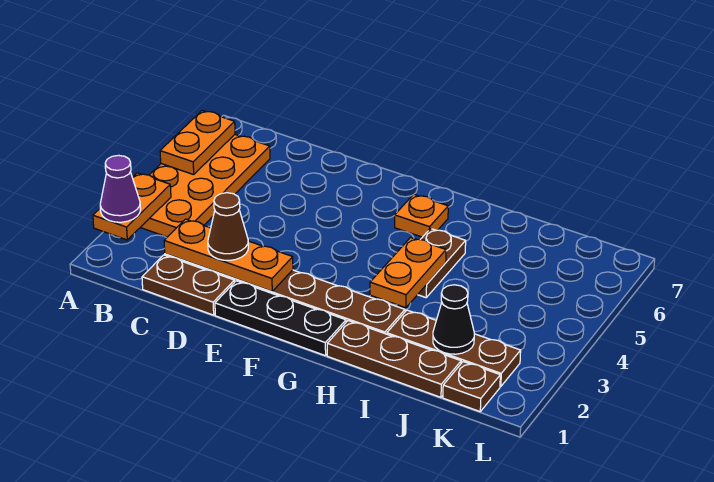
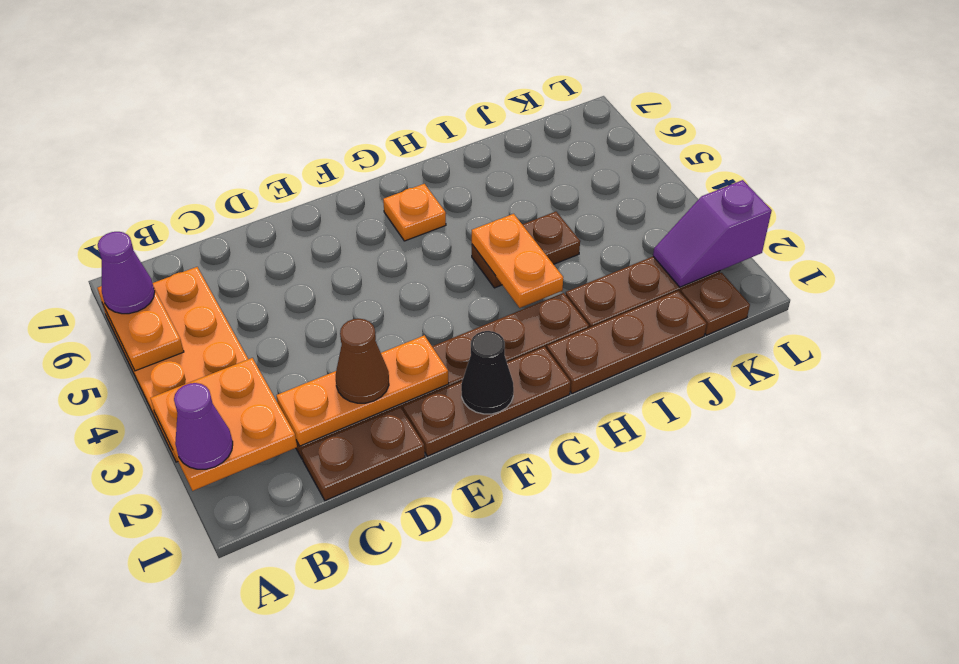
orange 1x2 plate [93,173,171,240] -> orange 2x2 plate [150,358,297,491]
none -> purple 1x1 cone [98,232,155,314]
black 1x3 plate [215,281,346,356] -> brown 1x3 plate [403,347,571,456]
brown 1x2 plate [418,229,466,298] -> brown 1x2 plate turned to [472,212,580,288]
black 1x1 cone [433,285,474,354] -> black 1x1 cone moved to [461,331,514,414]
none -> purple 1x2 slope [653,180,772,287]

